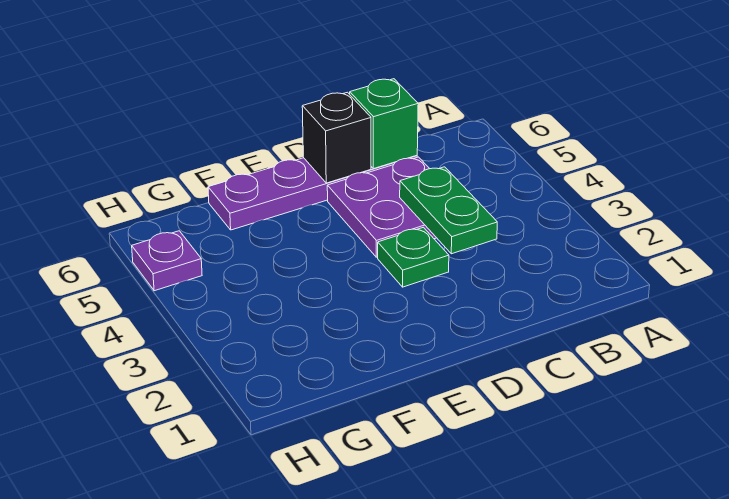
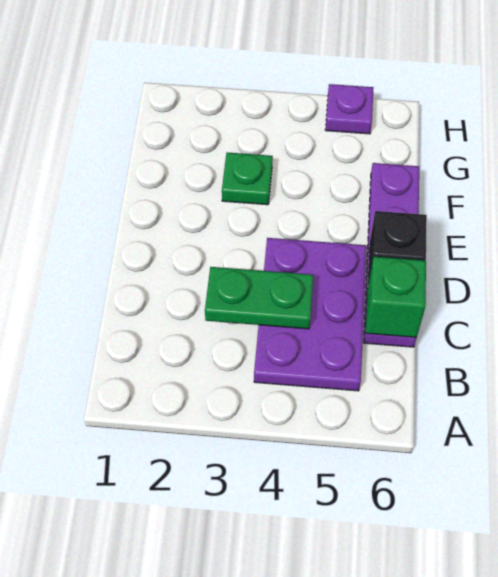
purple 2x2 plate [327,157,436,257] -> purple 2x3 plate [254,238,367,391]
green 1x1 plate [378,227,449,287] -> green 1x1 plate moved to [222,152,273,205]

